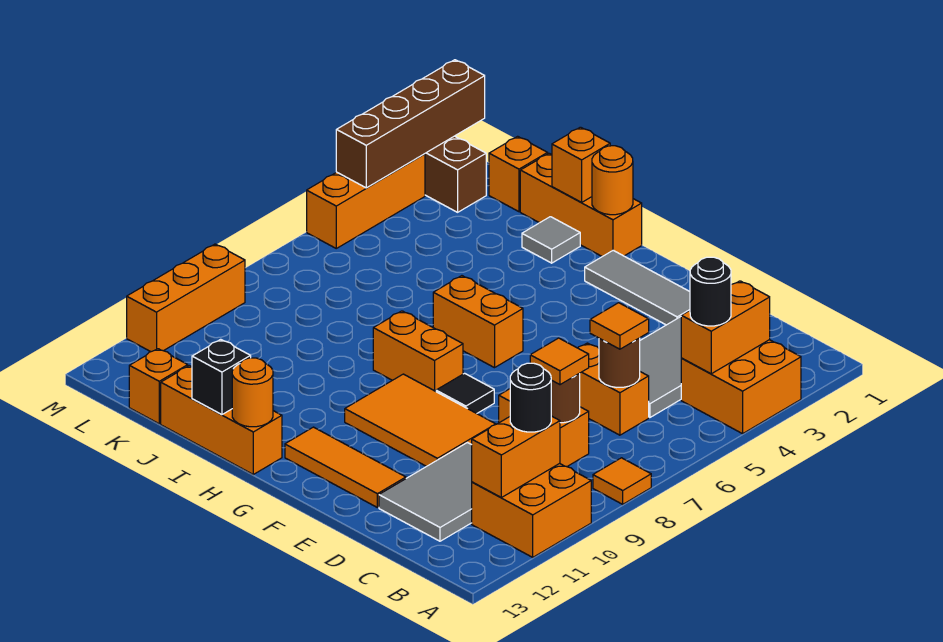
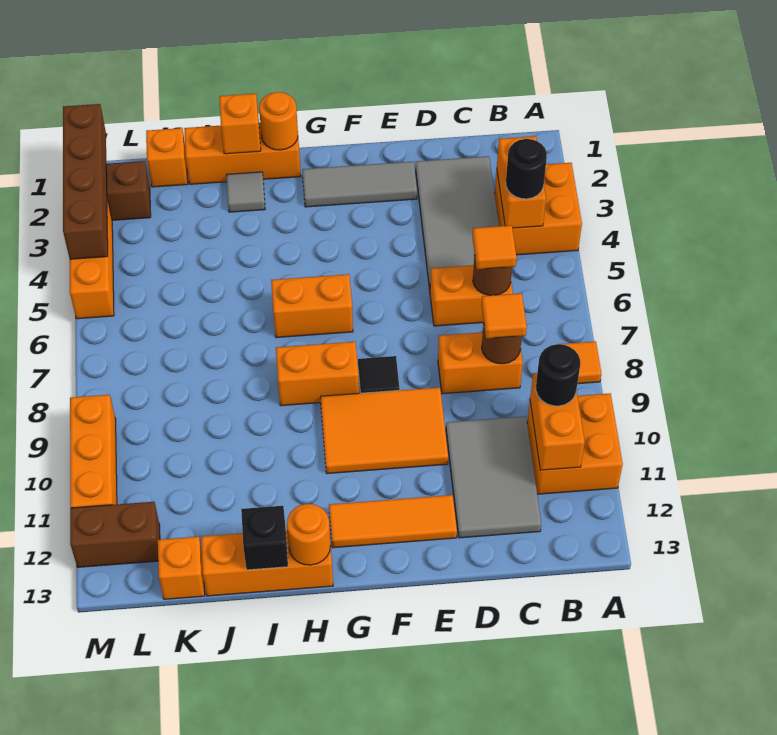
none -> brown 1x2 brick [70,502,160,567]

